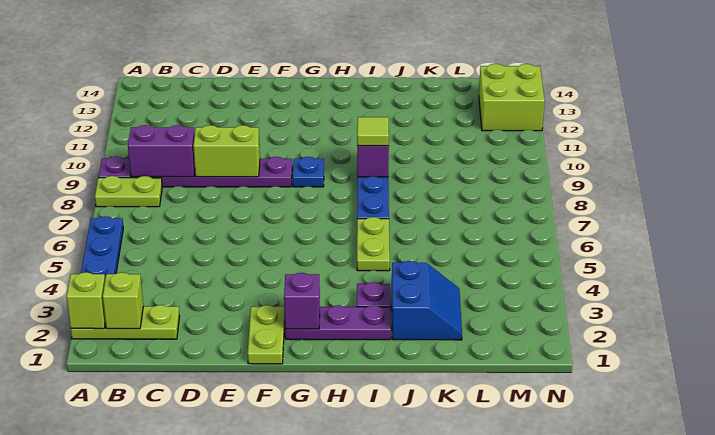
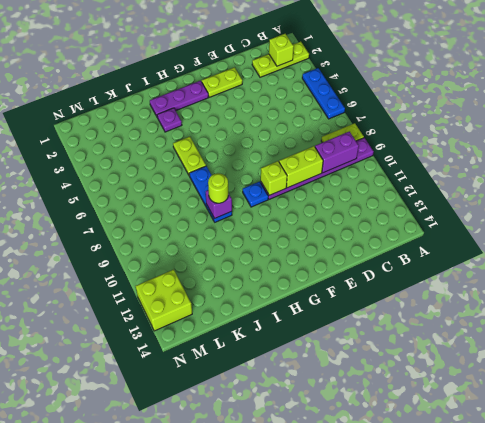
lime 1x1 brick [66,272,105,329] -> lime 1x1 brick moved to [261,161,287,195]
lime 1x2 plate [248,305,285,364] -> lime 1x2 plate turned to [202,67,242,97]
purple 1x1 brick [284,273,320,329] -> none
lime 1x1 tile [357,117,389,146] -> lime 1x1 round brick [208,173,228,203]
blue 2x2 slope [392,261,462,340] -> none

